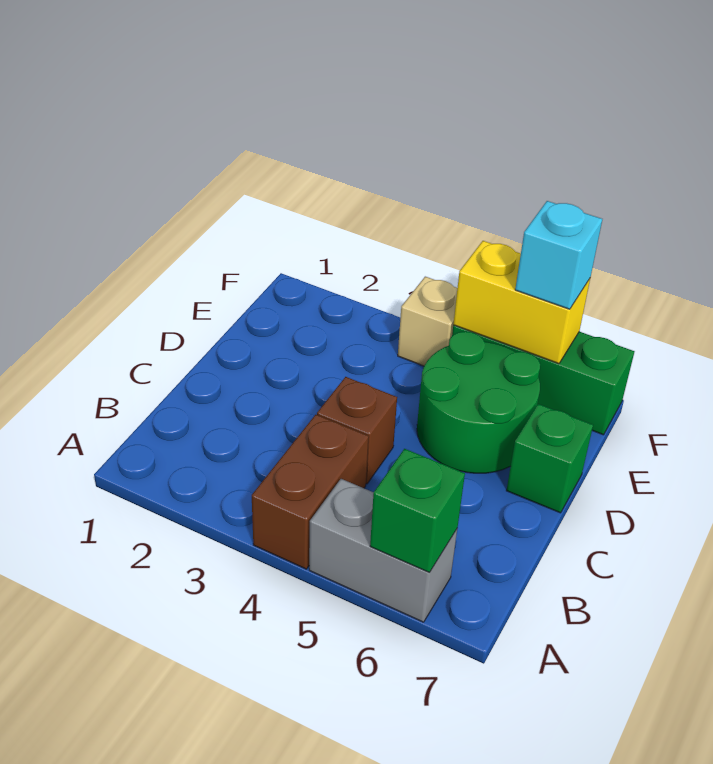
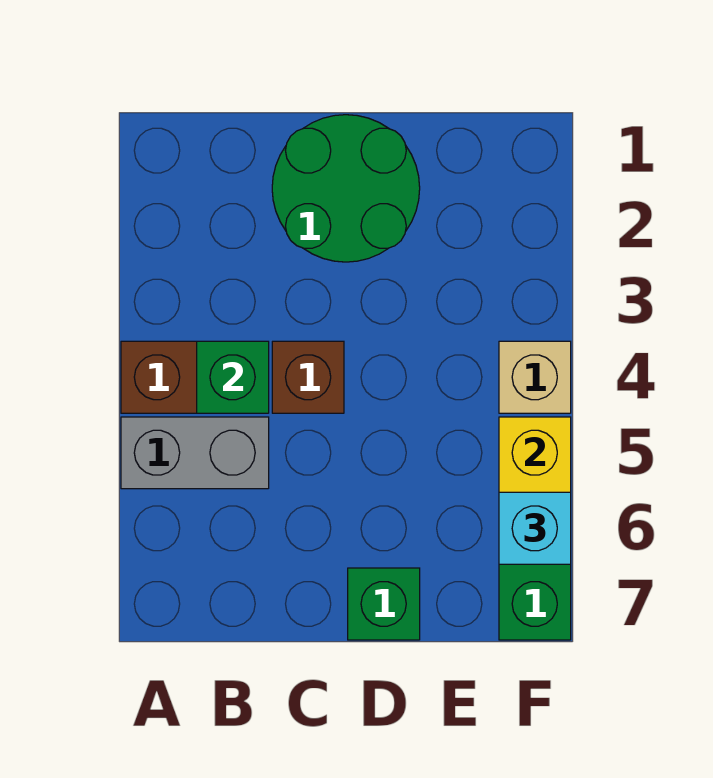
grey 1x2 brick [309,479,457,622] -> grey 1x2 brick turned to [121,417,269,489]
green 1x1 brick [370,449,465,573] -> green 1x1 brick moved to [197,341,269,413]
green 2x2 round brick [417,332,540,473] -> green 2x2 round brick moved to [272,115,420,262]

